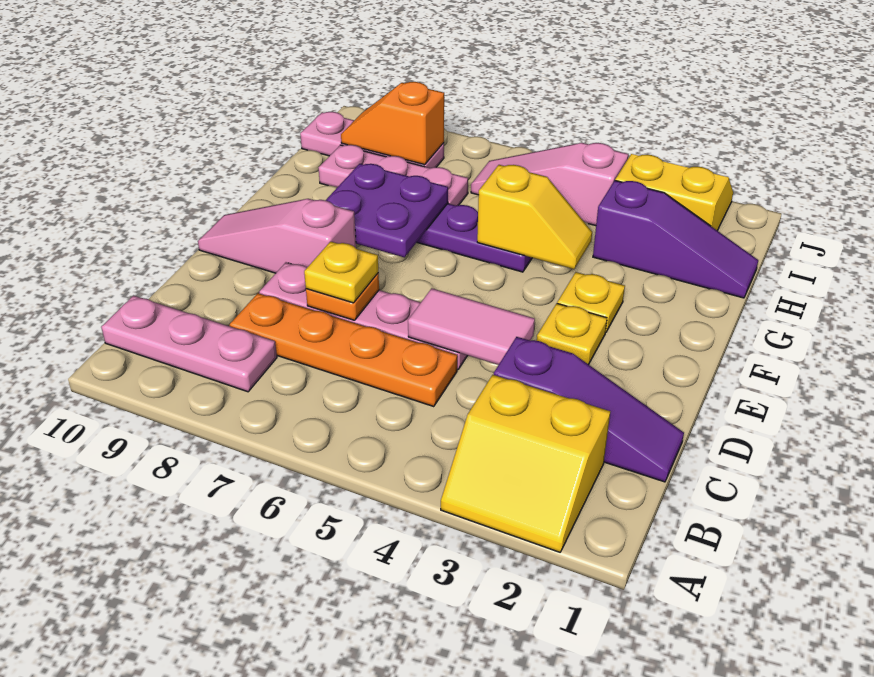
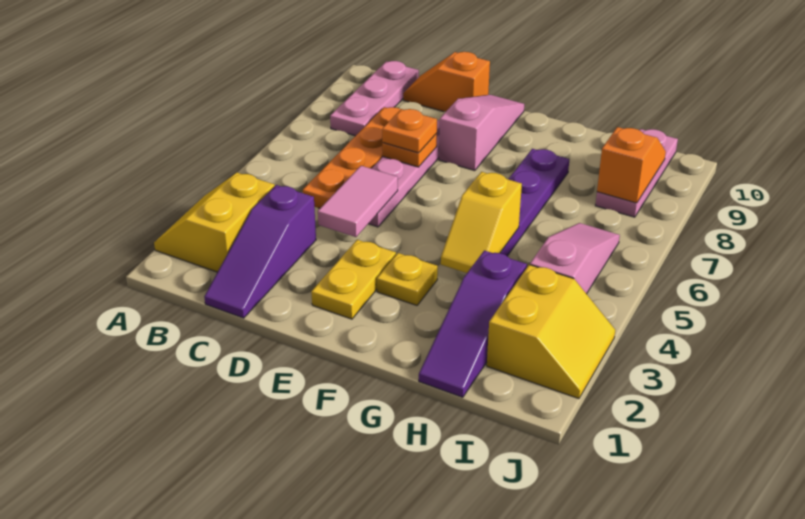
none -> orange 1x2 slope [403,52,490,112]
yellow 1x1 plate [304,241,378,303] -> orange 1x1 plate [382,109,437,153]
yellow 1x1 plate [537,304,607,365] -> yellow 1x2 plate [311,240,396,319]
purple 2x2 plate [326,164,448,257] -> none
pink 1x3 plate [319,145,468,206] -> none

